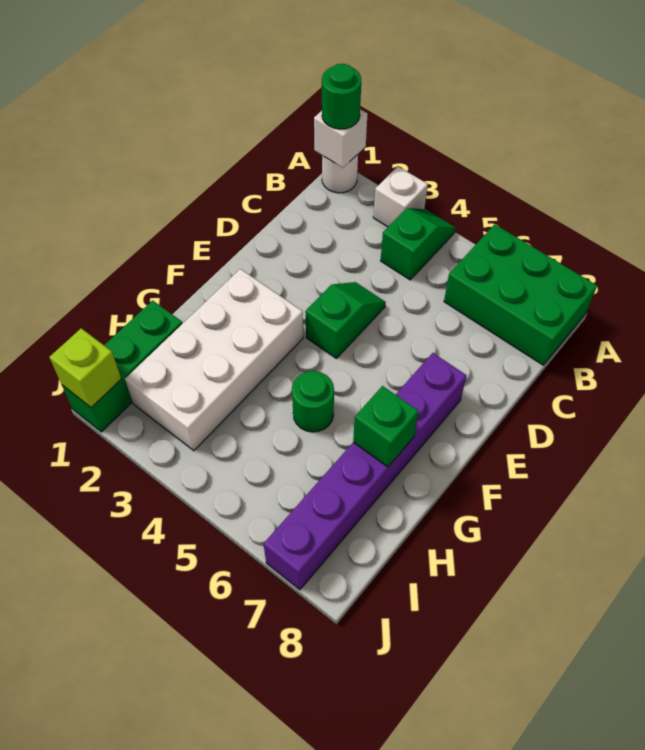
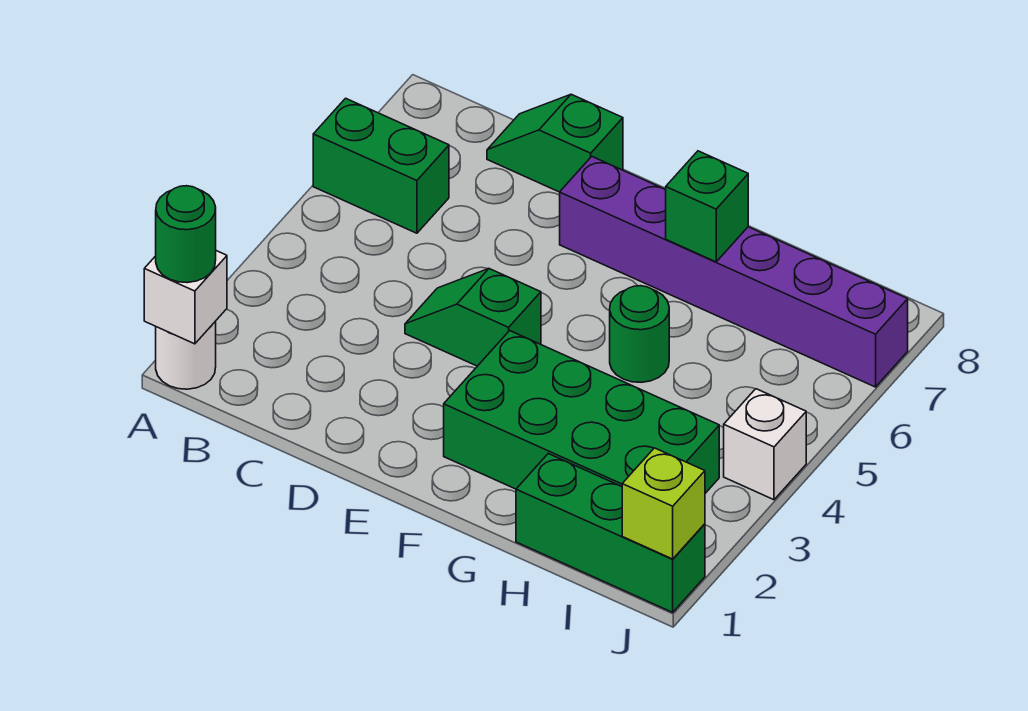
white 1x1 brick [373,166,428,227] -> white 1x1 brick moved to [724,389,806,500]
green 1x2 slope [381,208,456,280] -> green 1x2 slope moved to [487,94,623,192]
green 2x3 brick [444,224,597,365] -> green 1x2 brick [313,98,449,233]
white 2x4 brick [125,269,303,451] -> green 2x4 brick [444,331,719,493]

